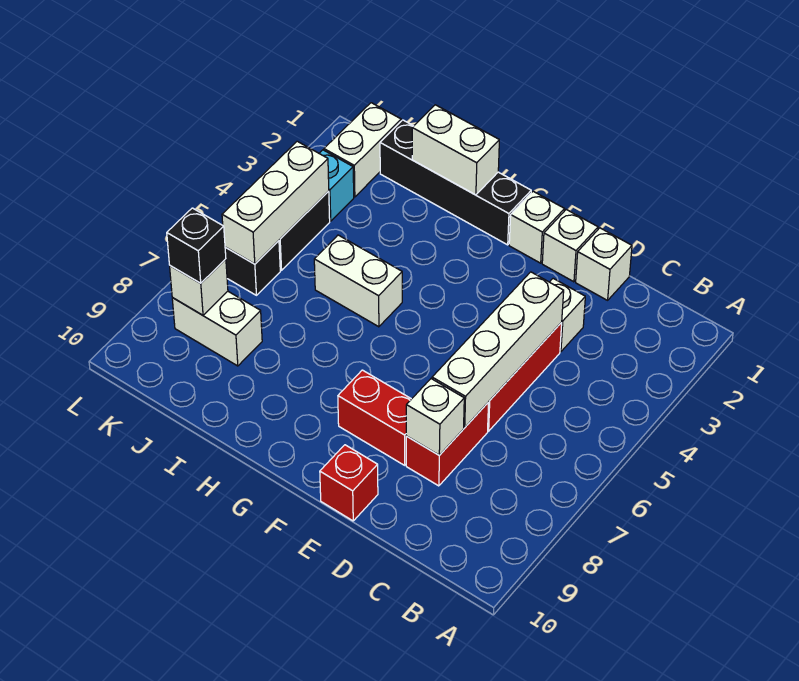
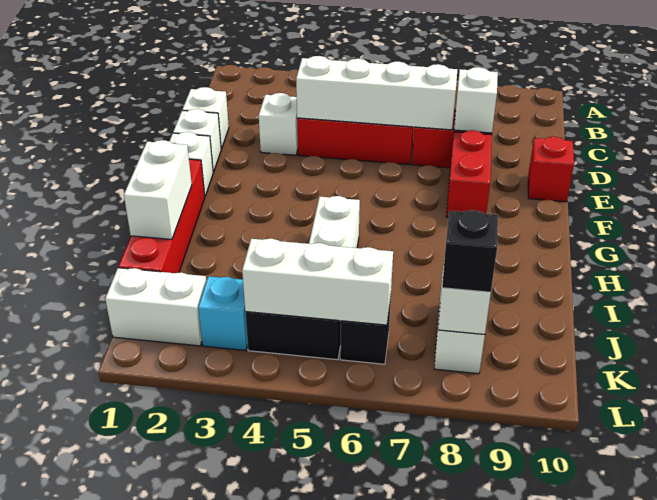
black 1x4 brick [380,120,531,245] -> red 1x4 brick [118,159,205,273]

